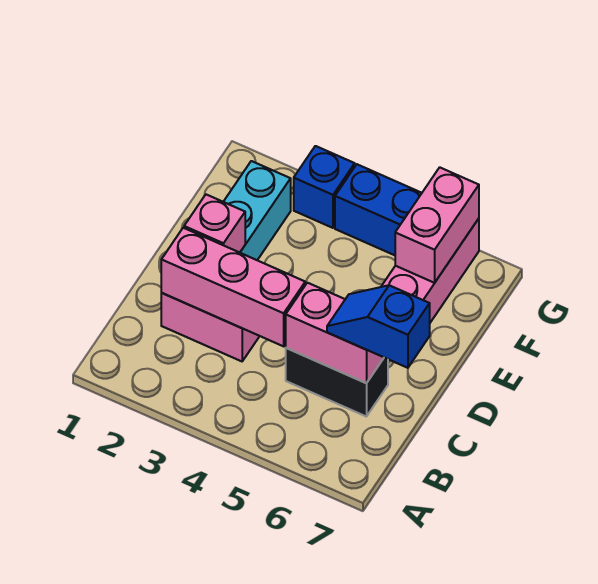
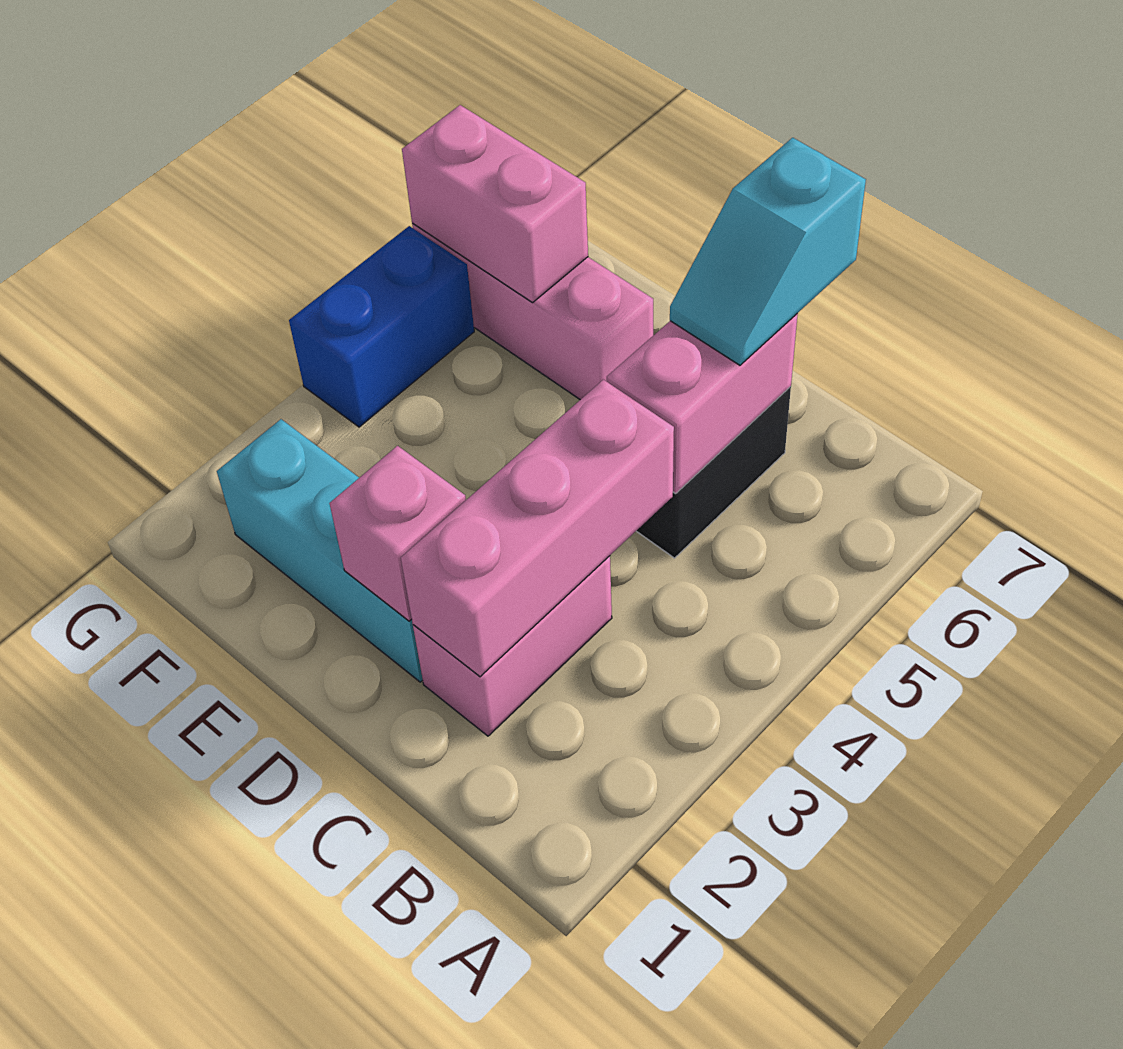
blue 1x2 slope [327,285,430,368] -> cyan 1x2 slope [670,138,866,365]
blue 1x1 brick [294,146,355,228] -> none

